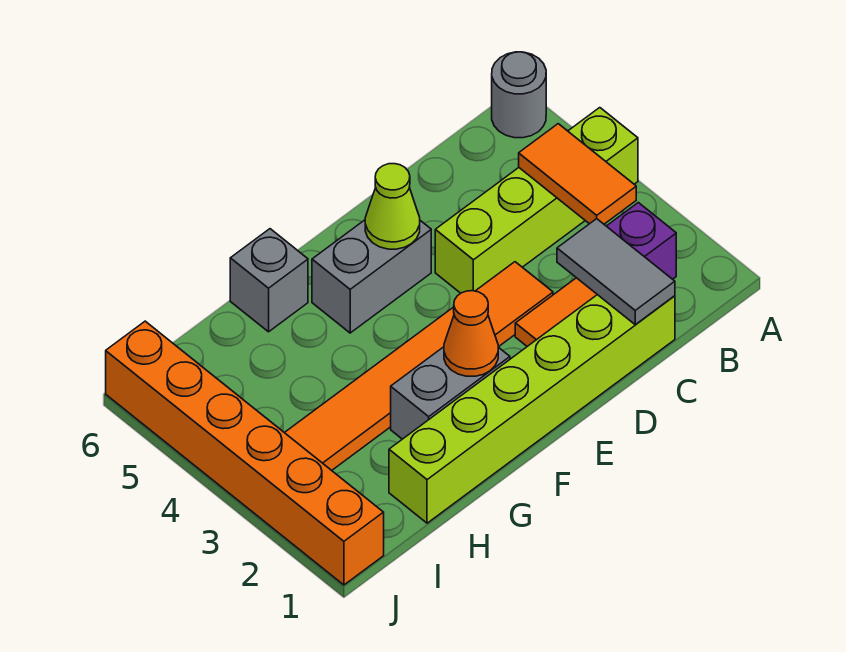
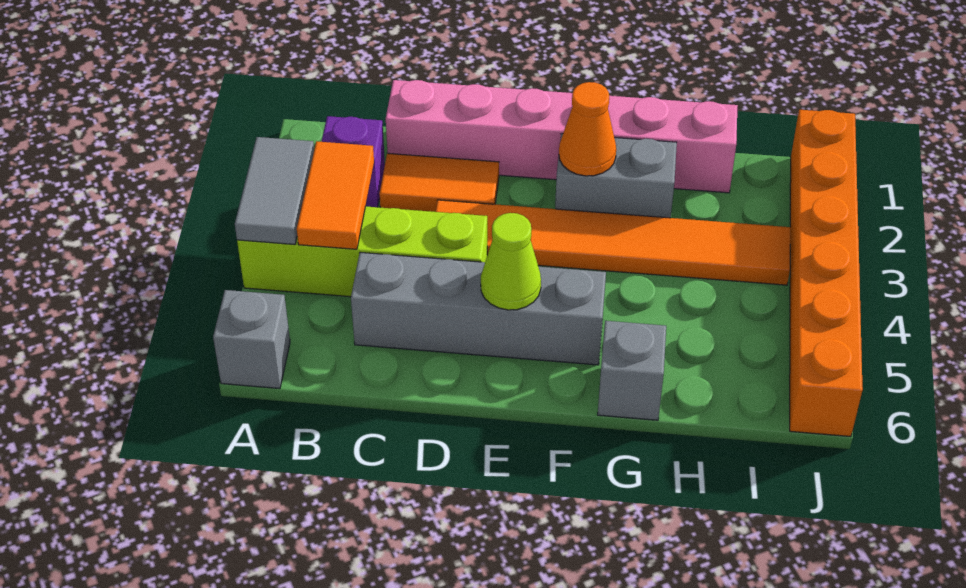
grey 1x1 round brick [492,52,546,138] -> grey 1x1 brick [213,290,290,388]
lime 1x6 brick [389,295,675,523] -> pink 1x6 brick [386,80,738,193]
grey 1x2 tile [557,219,675,324] -> grey 1x2 tile moved to [235,137,314,244]
grey 1x2 brick [312,220,431,333] -> grey 1x4 brick [351,252,606,365]

